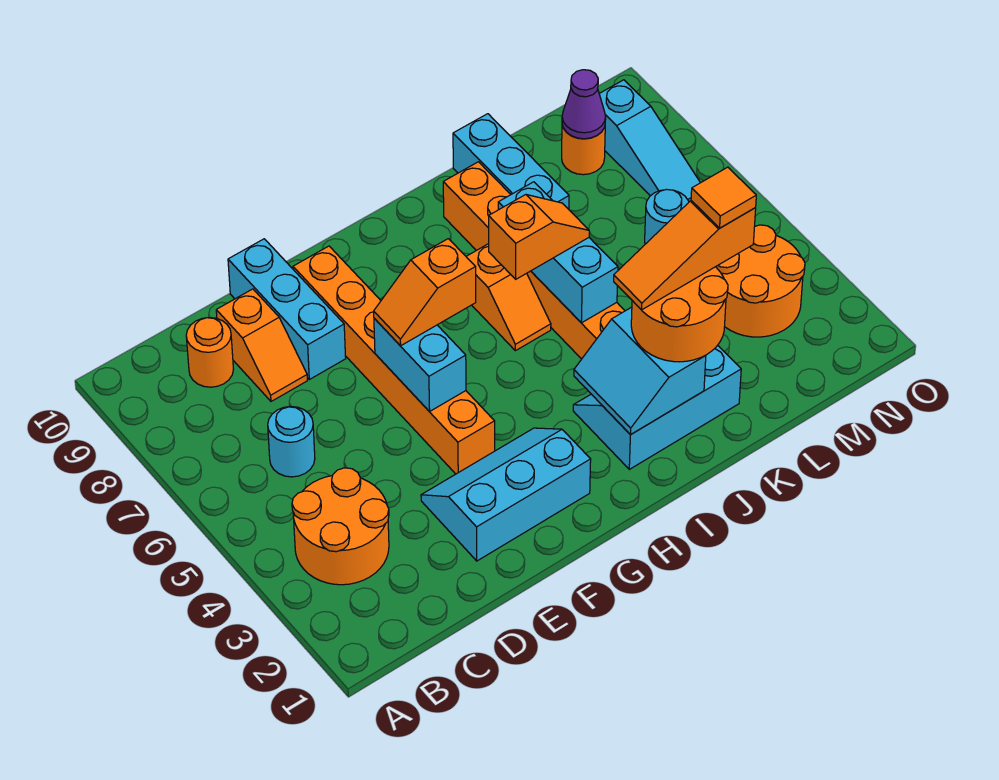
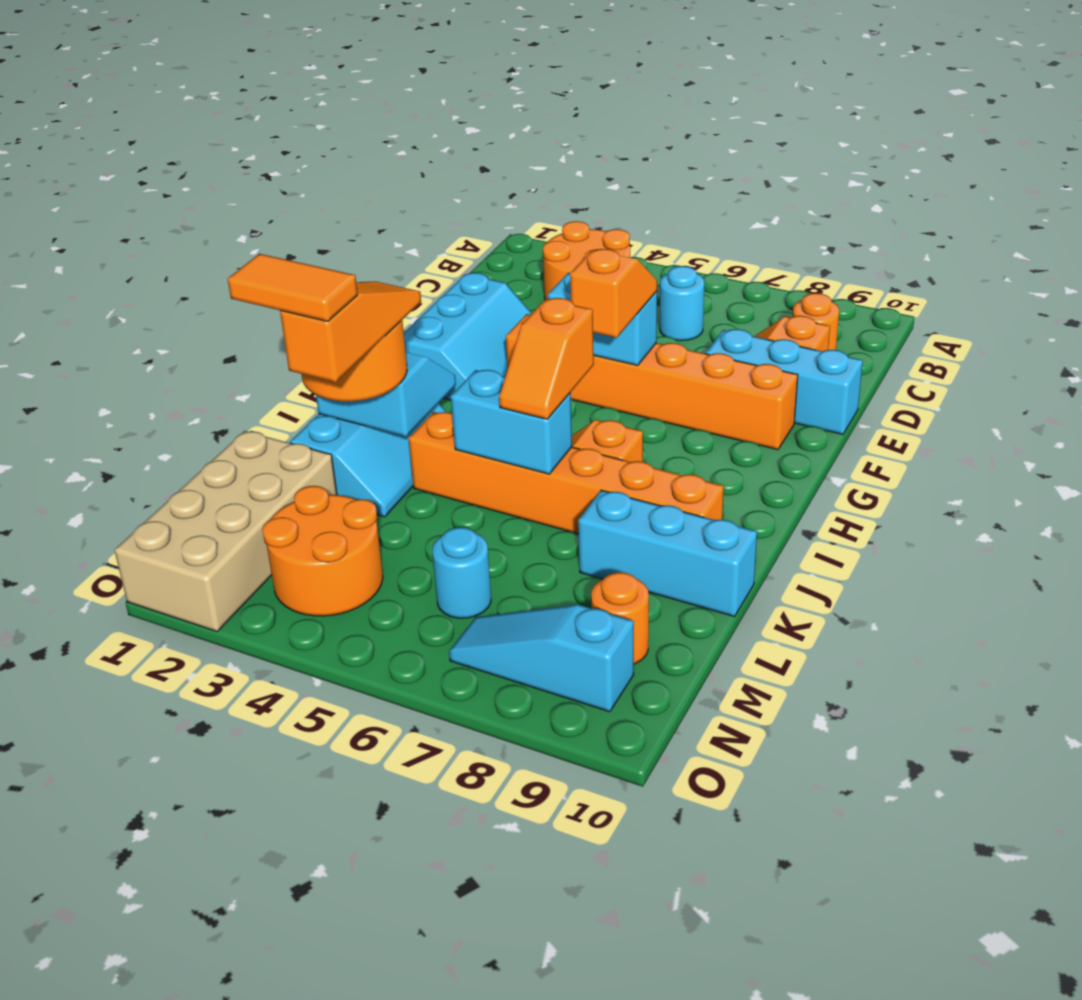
cyan 1x3 brick [498,182,618,323] -> cyan 1x2 brick [451,370,572,474]
none -> tan 2x4 brick [114,431,337,631]
orange 1x1 tile [691,167,756,228] -> orange 1x2 tile [228,254,358,321]
purple 1x1 cone [562,70,606,139] -> none

